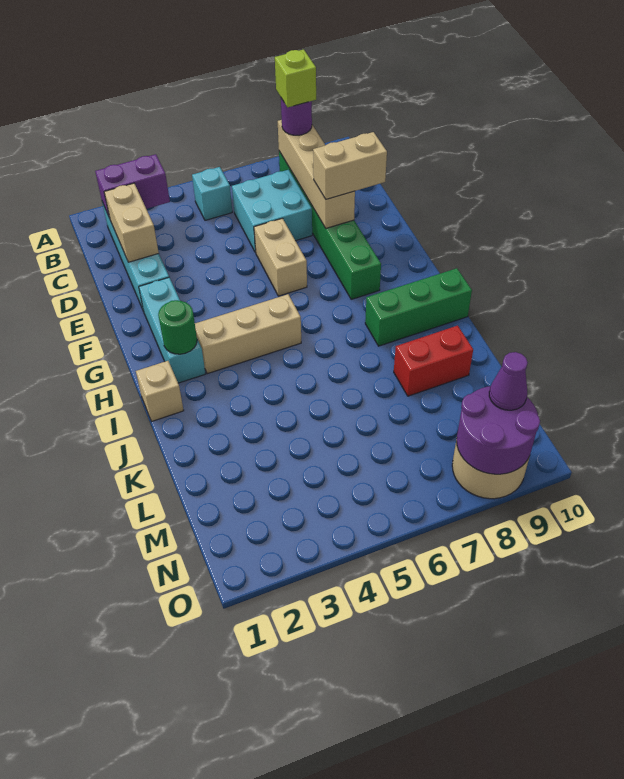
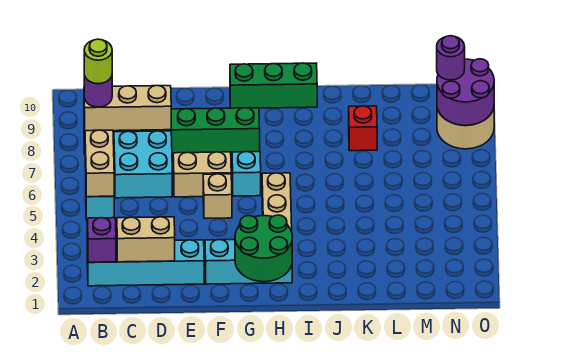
purple 1x2 brick [95,154,170,218] -> purple 1x1 brick [87,218,116,262]
tan 1x4 brick [278,120,355,228] -> tan 1x3 brick [84,86,171,131]
lime 1x1 brick [275,49,316,107] -> lime 1x1 round brick [84,39,112,84]
tan 1x2 brick [313,132,387,199] -> tan 1x2 brick moved to [85,130,114,197]
none -> cyan 1x1 brick [232,152,261,196]
green 1x1 round brick [158,300,197,354] -> green 2x2 round brick [235,215,292,282]
tan 1x1 brick [136,361,184,421] -> tan 1x1 brick moved to [203,174,232,218]
green 1x3 brick [365,268,472,346] -> green 1x3 brick turned to [230,63,317,108]
red 1x2 brick [394,326,473,396] -> red 1x1 brick [349,106,377,151]
purple 1x1 cone [489,352,528,410] -> purple 1x1 round brick [437,36,465,80]

